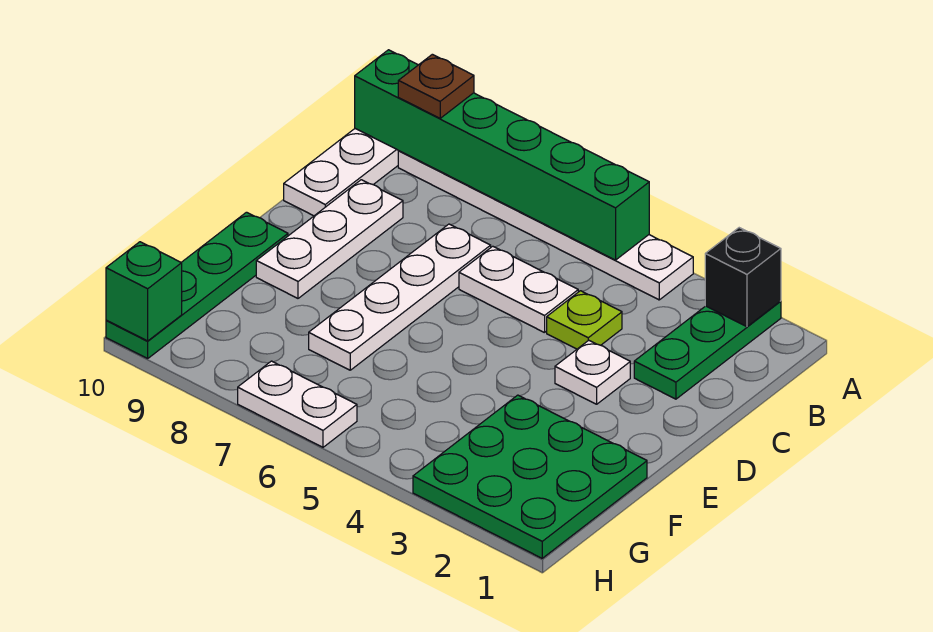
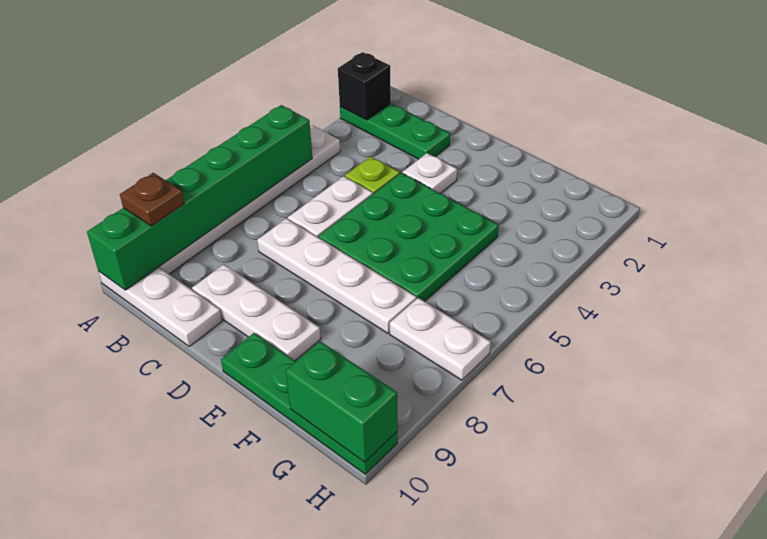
green 3x3 plate [413,395,647,558] -> green 3x3 plate moved to [319,173,499,301]
white 1x2 plate [238,361,357,447] -> white 1x2 plate turned to [390,298,491,380]
green 1x1 brick [106,242,182,341] -> green 1x2 brick [286,341,398,462]

